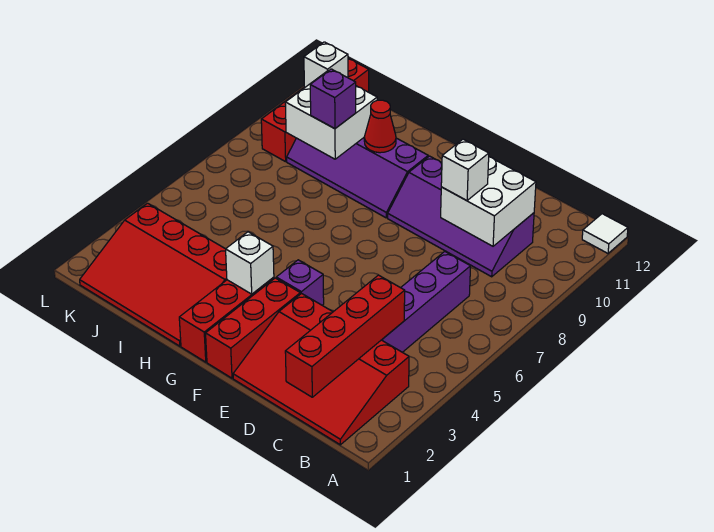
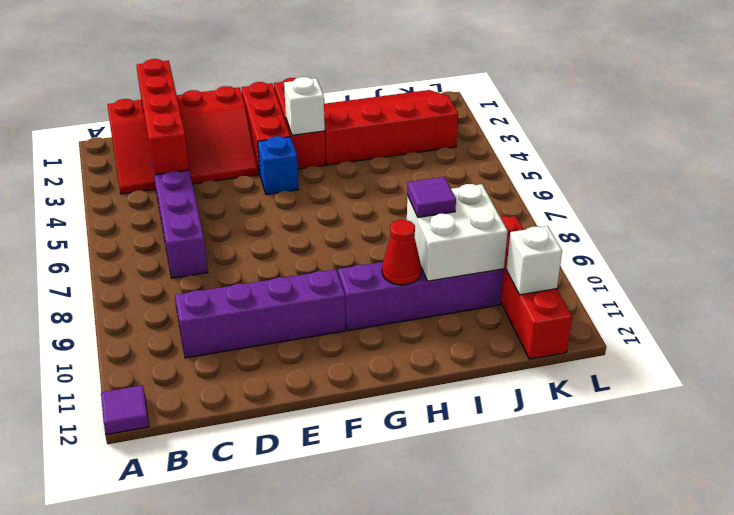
white 1x1 tile [582,214,628,253] -> purple 1x1 tile [101,385,149,435]
red 3x4 slope [233,293,409,445] -> red 3x4 slope turned to [107,86,258,194]
white 2x2 brick [441,157,536,246] -> none
white 1x1 brick [441,139,489,201] -> none
purple 1x1 brick [276,260,324,305] -> blue 1x1 brick [258,136,299,194]
purple 1x1 brick [310,69,356,129] -> purple 1x1 tile [407,177,456,217]

